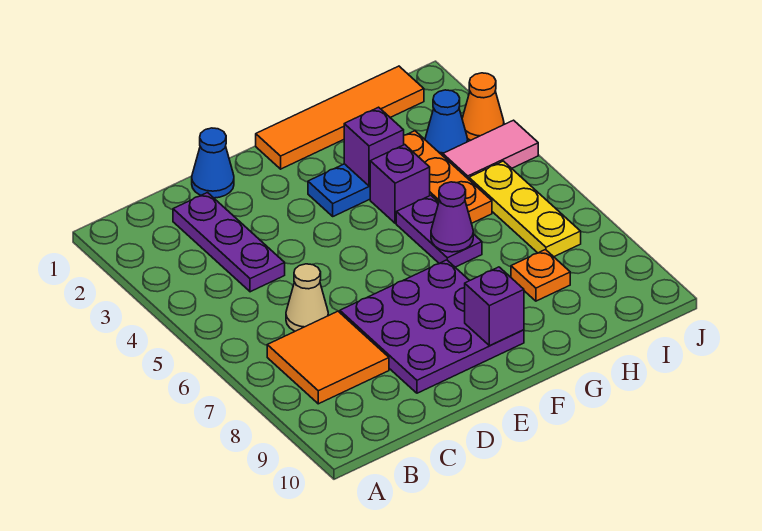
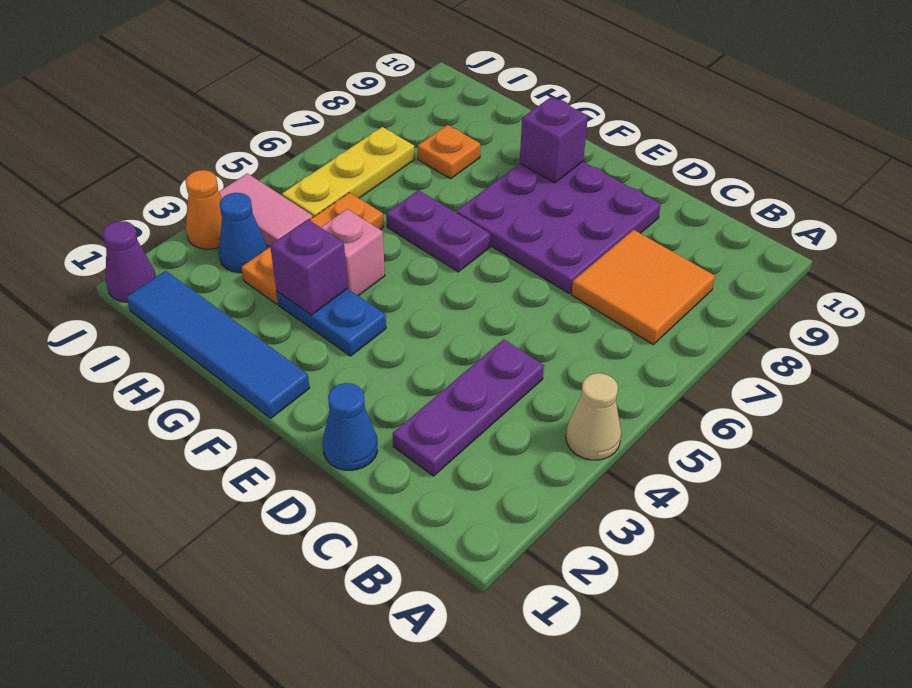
tan 1x1 cone [286,264,328,331] -> tan 1x1 cone moved to [566,373,621,460]
orange 1x4 tile [256,66,424,169] -> blue 1x4 tile [127,271,310,418]
purple 1x1 brick [370,145,430,223] -> pink 1x1 brick [321,209,385,296]
purple 1x2 plate [396,195,482,267] -> purple 1x2 plate turned to [386,190,490,272]
purple 1x1 cone [431,182,473,252] -> purple 1x1 cone moved to [103,221,156,302]

